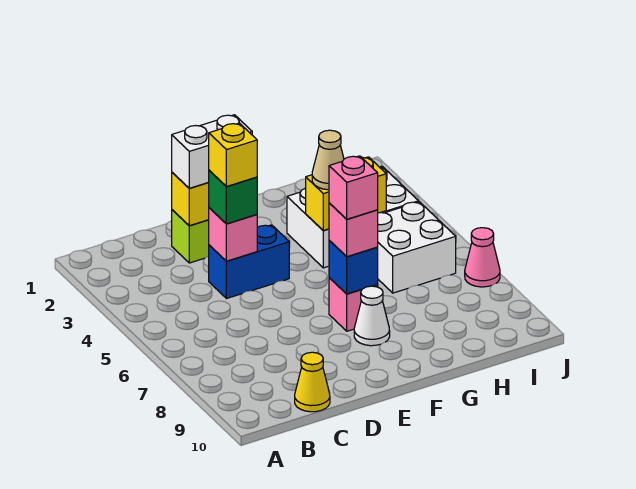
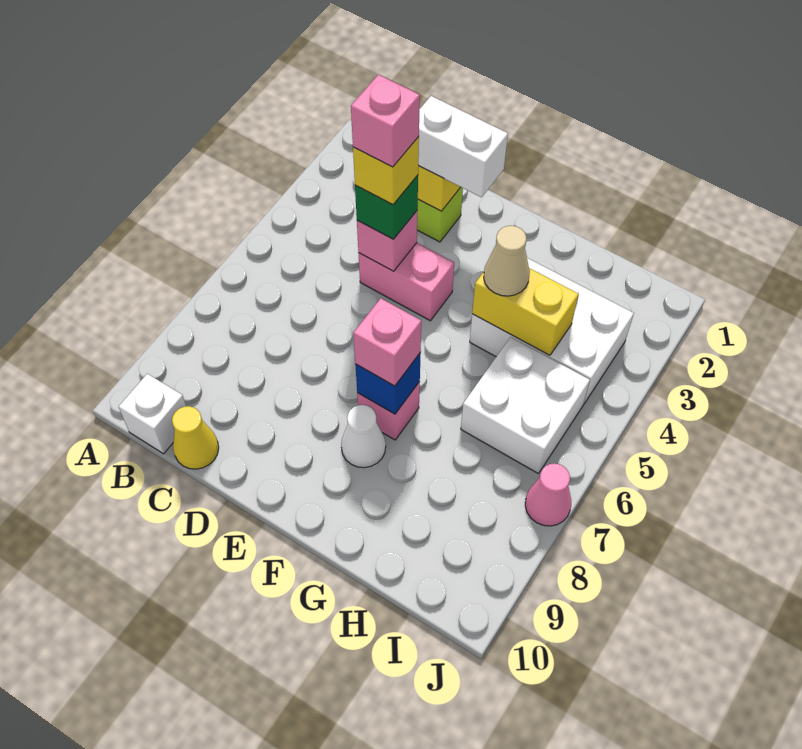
none -> white 1x1 brick [118,374,186,454]
blue 1x2 brick [209,225,289,299] -> pink 1x2 brick [358,243,454,321]
pink 1x1 brick [329,156,378,219] -> pink 1x1 brick moved to [351,75,420,167]

